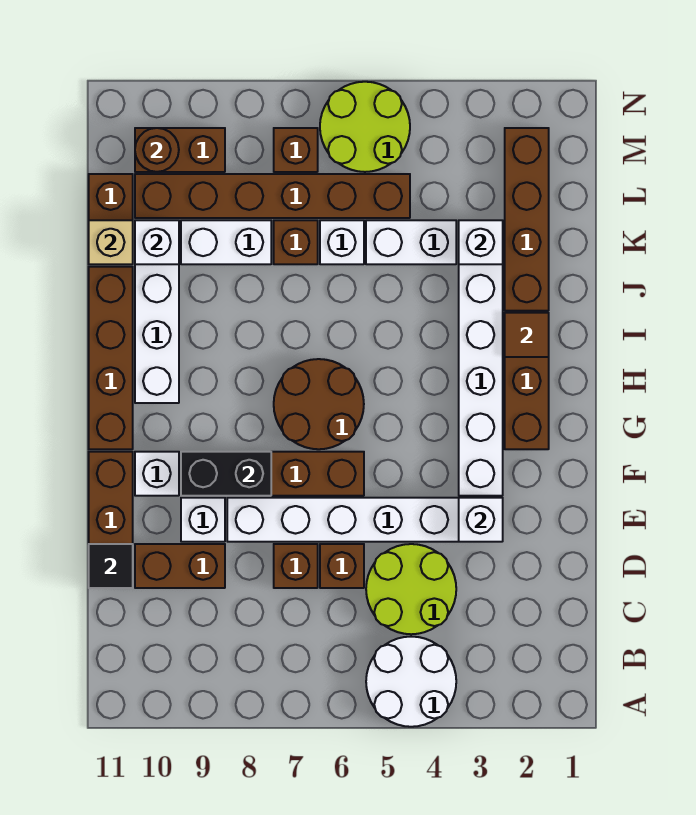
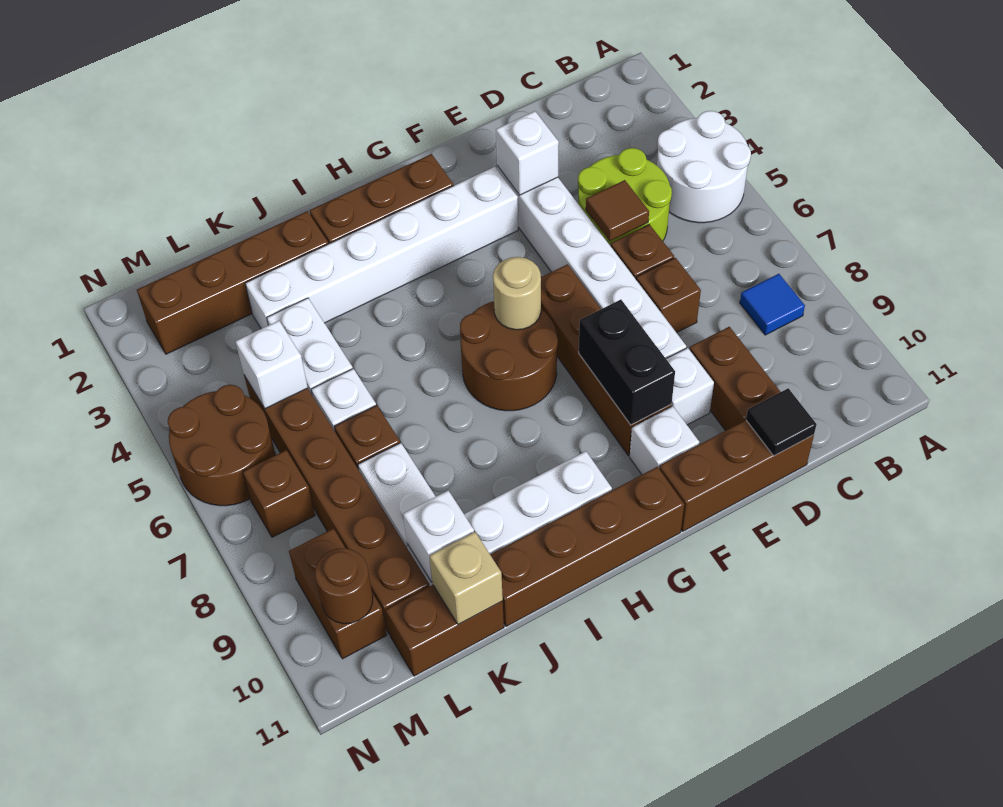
none -> blue 1x1 tile [740,274,805,335]
none -> tan 1x1 round brick [493,257,541,330]
brown 1x1 tile [505,313,549,357] -> brown 1x1 tile moved to [586,180,649,241]
white 1x1 brick [459,220,503,264] -> white 1x1 brick moved to [235,321,308,409]
lime 2x2 round brick [320,82,410,172] -> brown 2x2 round brick [168,385,275,506]

